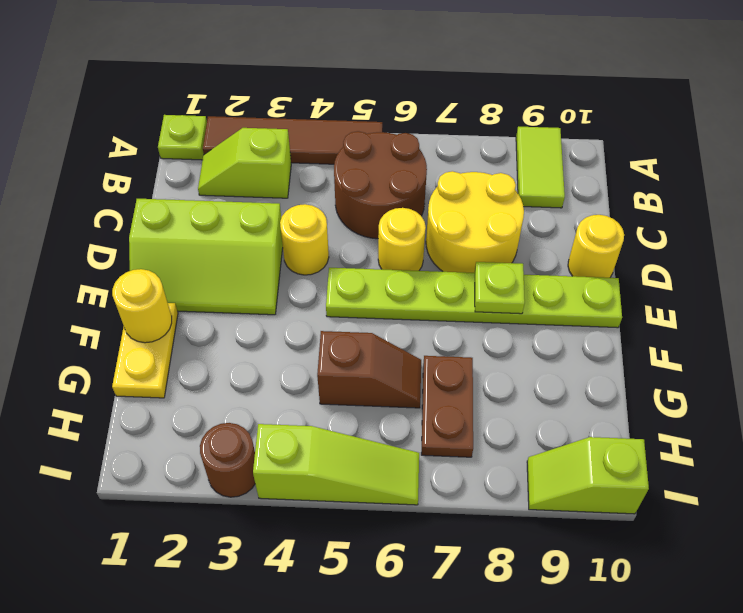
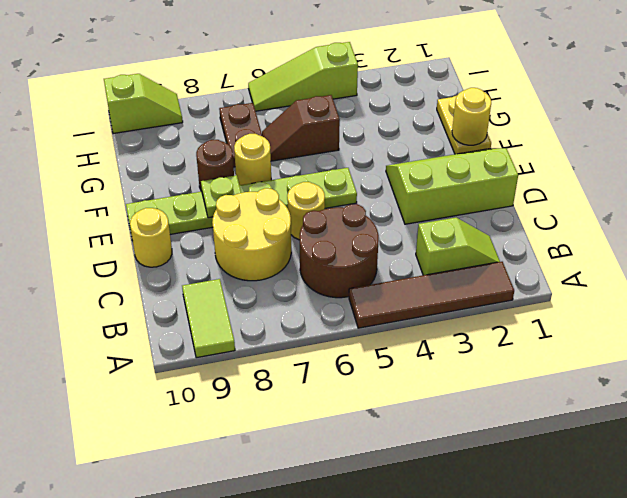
lime 1x1 plate [158,115,207,160] -> none
yellow 1x1 round brick [280,204,329,275] -> yellow 1x1 round brick moved to [234,134,271,185]
brown 1x1 round brick [200,423,255,497] -> brown 1x1 round brick moved to [196,140,234,191]

